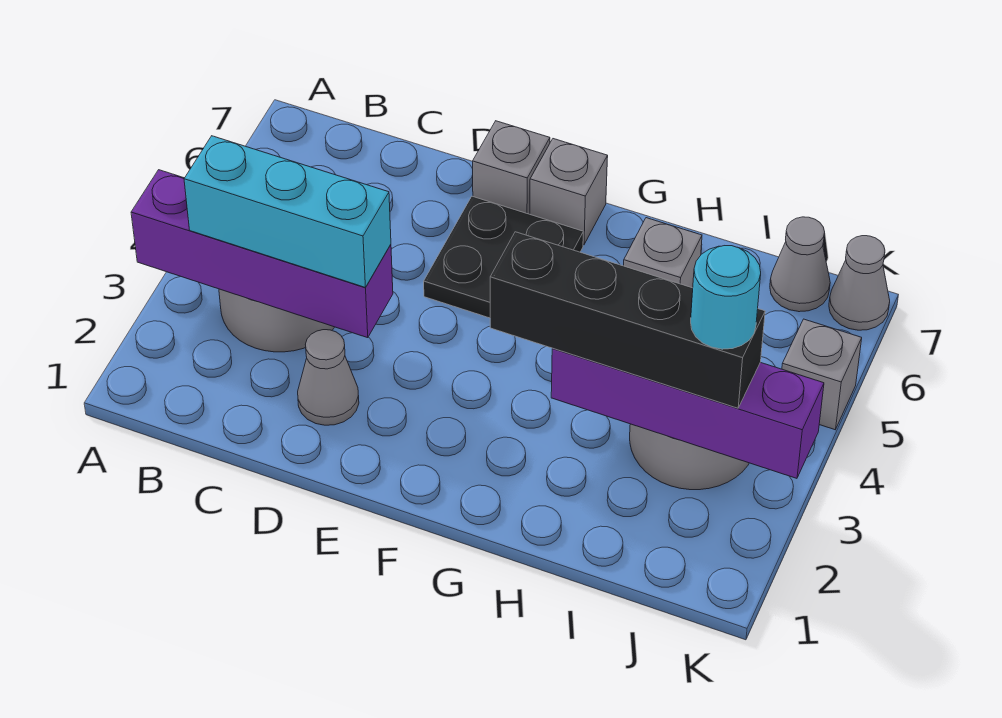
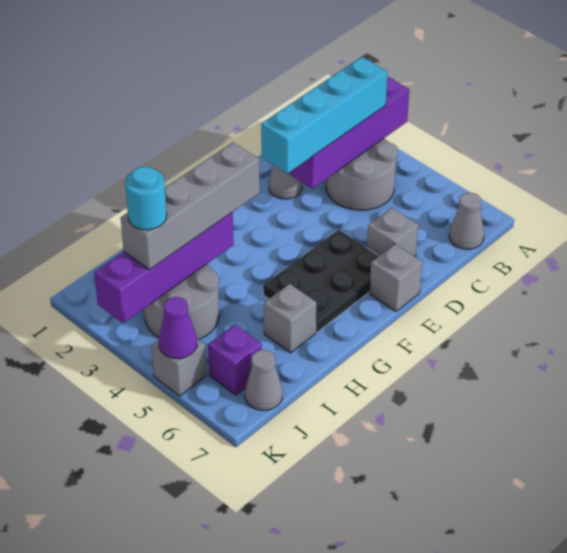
cyan 1x3 brick [184,136,391,287] -> cyan 1x4 brick [261,57,388,174]
black 2x2 plate [424,196,583,318] -> black 2x3 plate [263,230,379,332]
grey 1x1 brick [530,139,608,245] -> grey 1x1 brick moved to [367,208,418,257]
black 1x4 brick [490,232,765,408] -> grey 1x4 brick [121,143,260,269]
none -> purple 1x1 brick [208,325,262,395]
none -> purple 1x1 cone [159,297,197,358]
grey 1x1 cone [829,236,890,330] -> grey 1x1 cone moved to [449,193,484,249]

